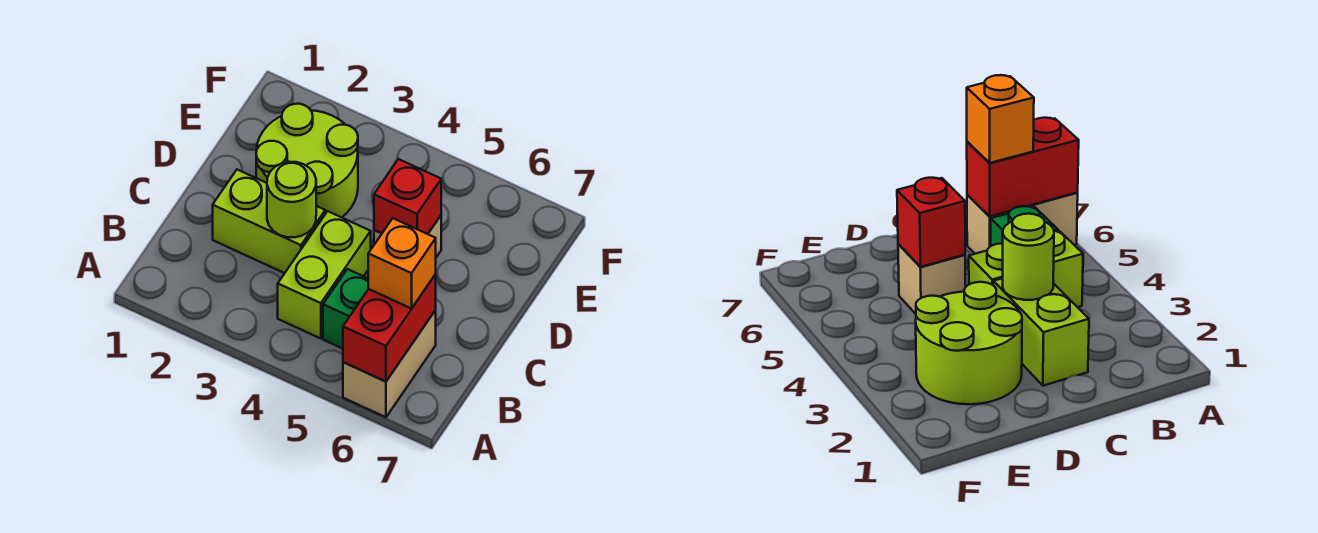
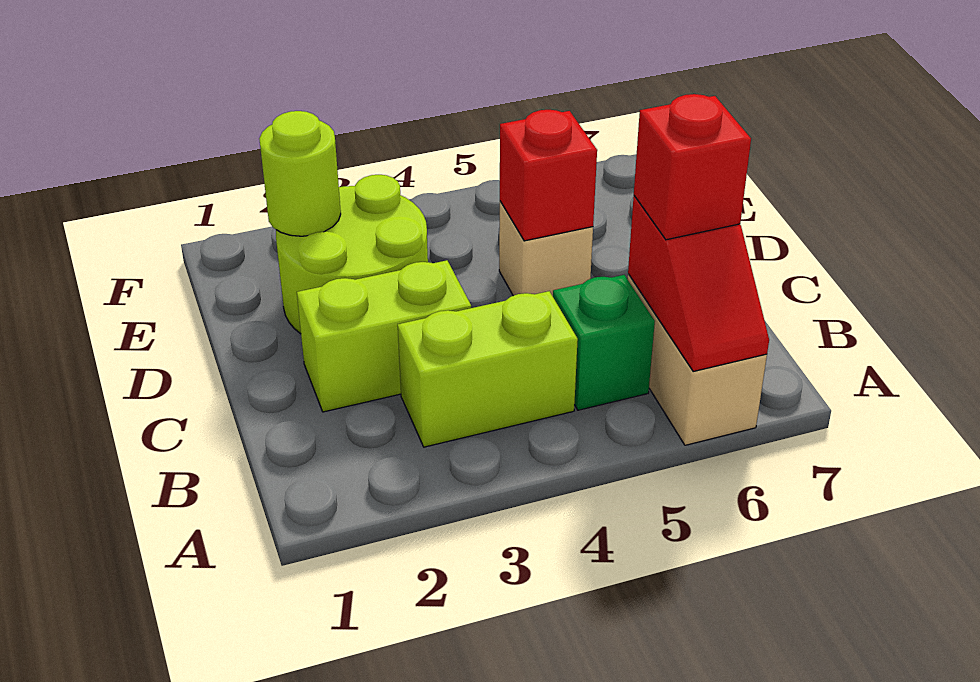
red 1x2 brick [343,274,436,382] -> red 1x2 slope [628,196,769,371]
lime 1x2 brick [278,211,371,339] -> lime 1x2 brick turned to [398,291,578,447]
orange 1x1 brick [368,218,436,309] -> red 1x1 brick [634,94,751,240]
lime 1x1 round brick [267,162,316,237] -> lime 1x1 round brick moved to [259,111,341,236]

